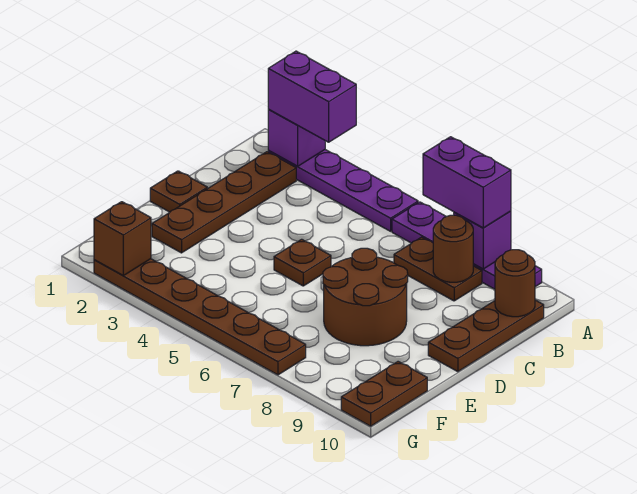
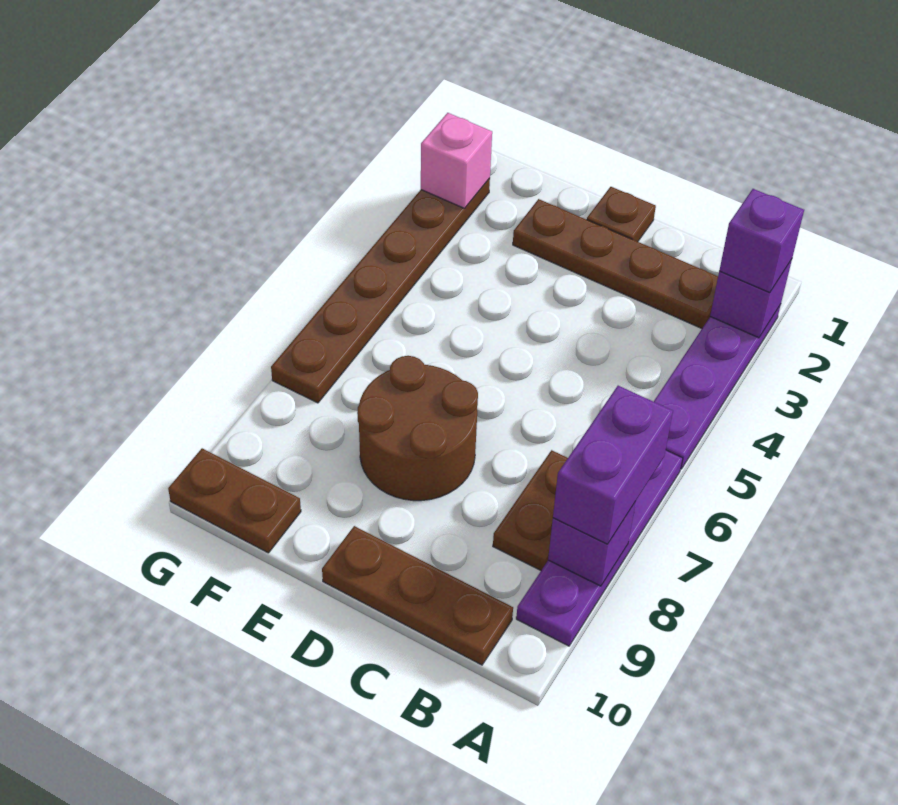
purple 1x2 brick [268,51,356,142] -> purple 1x1 brick [719,189,804,293]
brown 1x1 round brick [433,215,473,282] -> none
brown 1x1 round brick [495,250,535,317] -> none
brown 1x1 plate [274,239,331,286] -> none
brown 1x1 brick [94,202,151,276] -> pink 1x1 brick [421,113,492,208]

